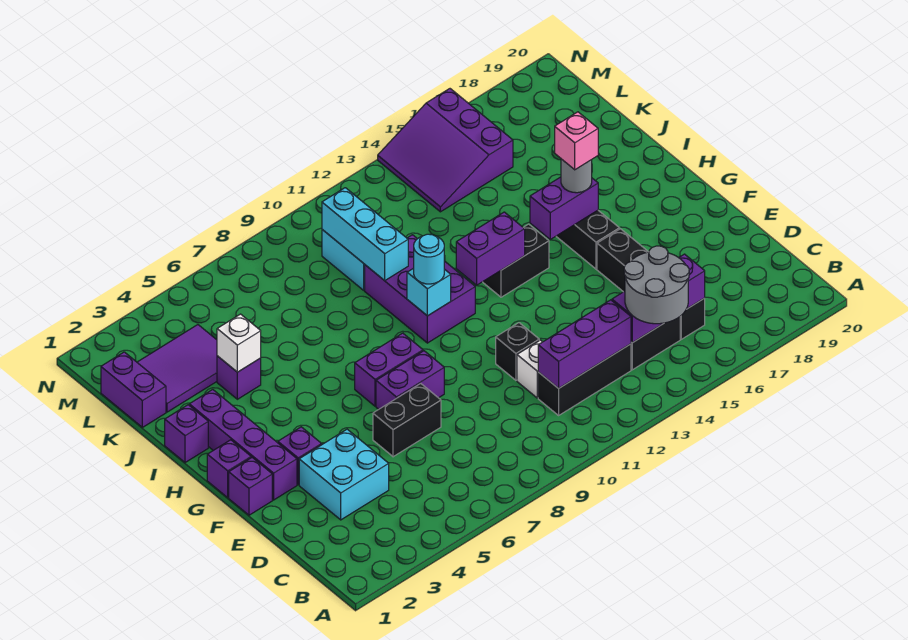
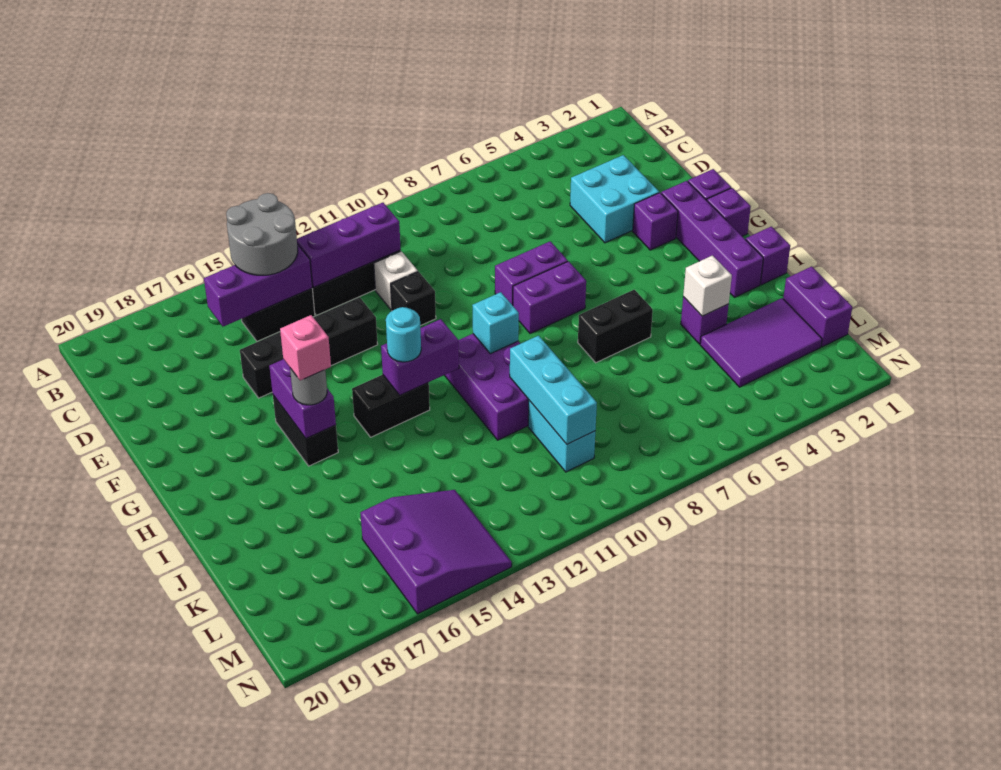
black 1x4 brick [597,229,705,339] -> black 1x4 brick turned to [240,297,378,398]
black 1x2 brick [373,384,441,457] -> black 1x2 brick moved to [578,290,653,363]
cyan 1x1 round brick [414,234,444,284] -> cyan 1x1 round brick moved to [386,307,421,362]
purple 1x2 brick [530,177,598,239] -> purple 1x2 brick turned to [269,359,336,439]

